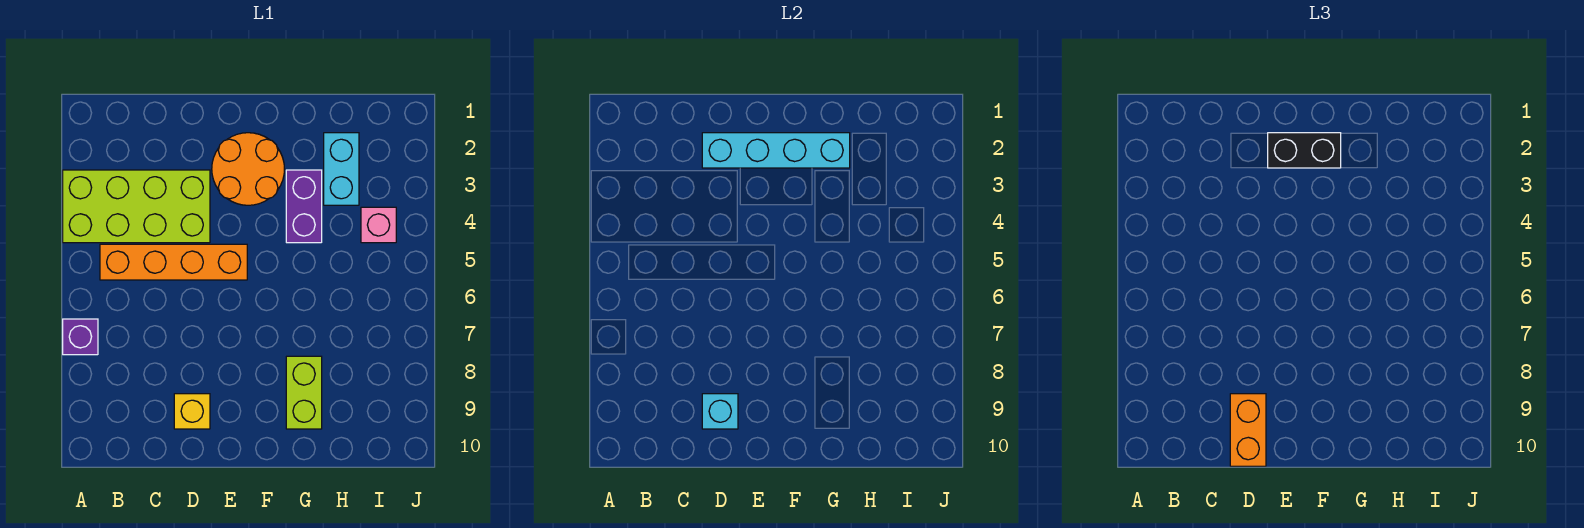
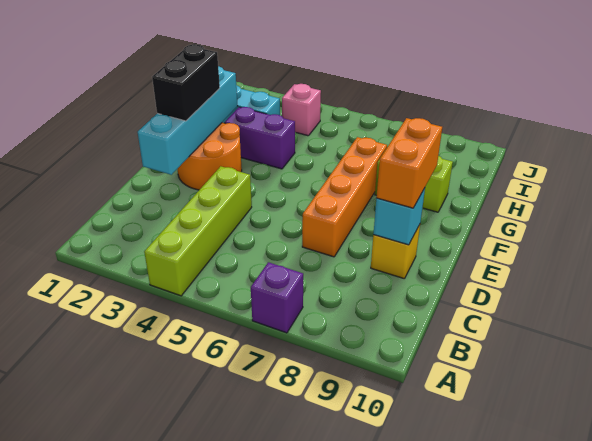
lime 2x4 brick [63,170,210,243] -> lime 1x4 brick [144,166,252,296]
orange 1x4 brick [100,244,247,280] -> orange 1x4 brick moved to [302,137,387,257]
orange 1x2 brick [1230,394,1266,466] -> orange 1x2 brick turned to [377,118,442,208]

